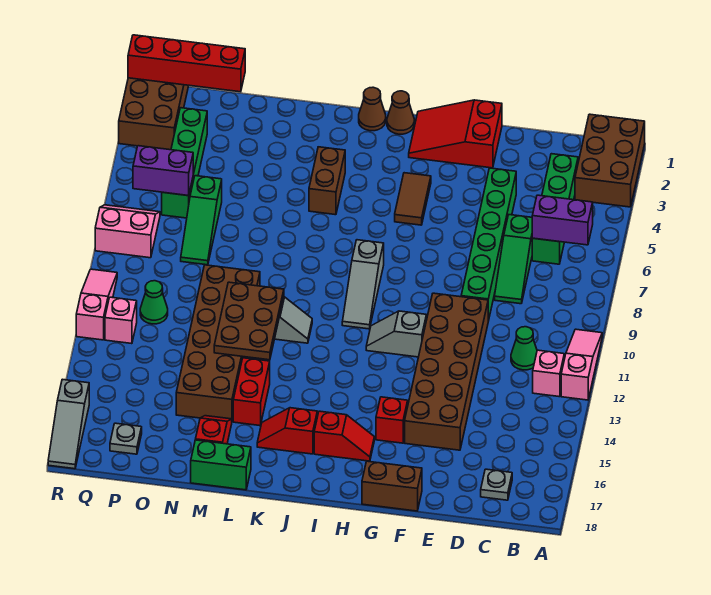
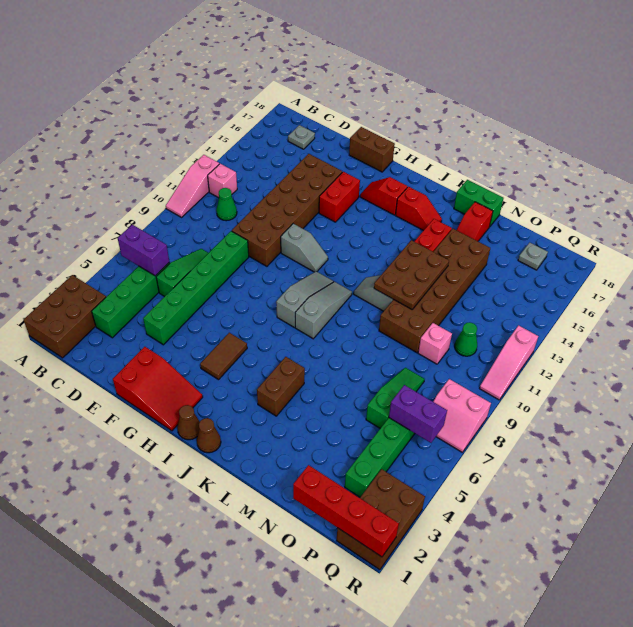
red 1x1 brick [376,397,408,443] -> red 1x2 brick [319,172,360,222]
pink 1x1 brick [105,297,137,344] -> pink 1x1 brick moved to [418,323,452,364]
grey 1x3 slope [48,379,89,469] -> grey 1x3 slope moved to [295,282,352,339]

